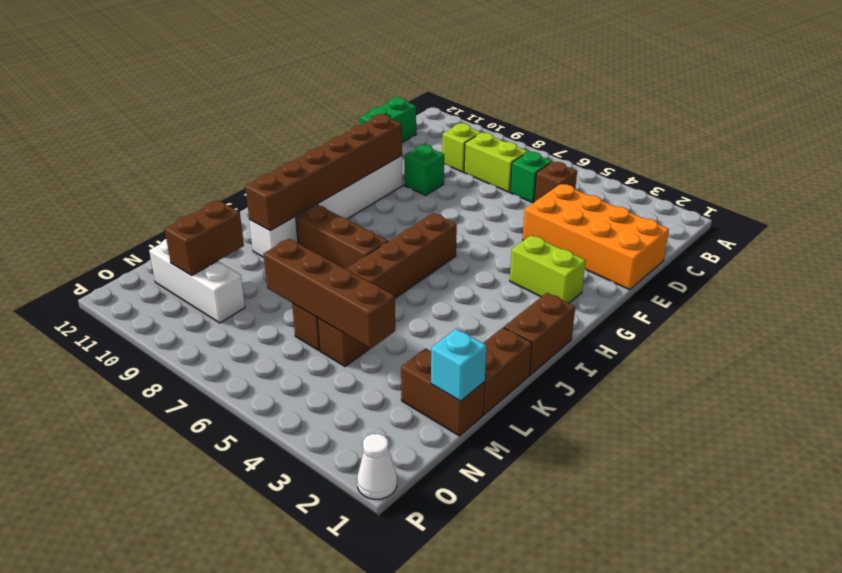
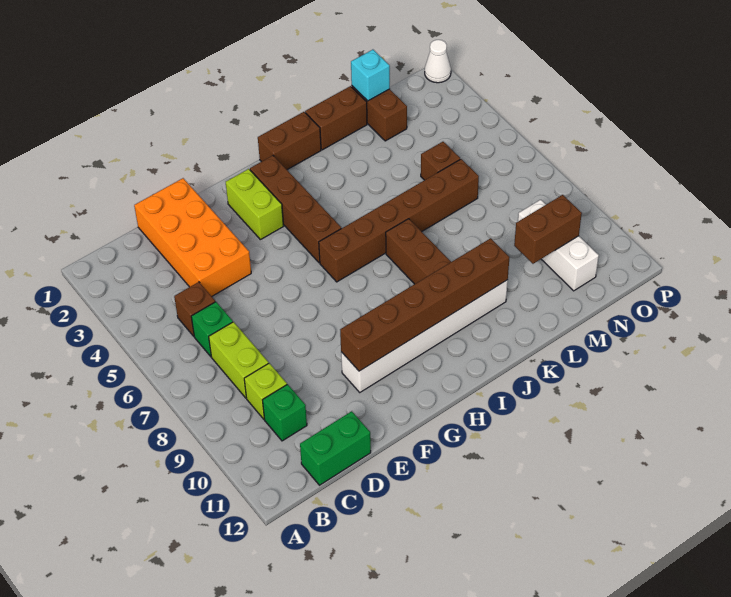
green 1x1 brick [404,145,444,195] -> green 1x1 brick moved to [263,384,307,441]
brown 1x4 brick [263,239,395,348] -> brown 1x4 brick moved to [250,156,341,263]

